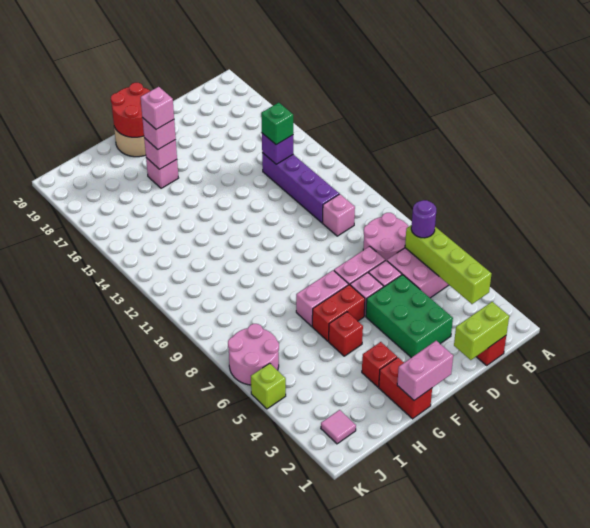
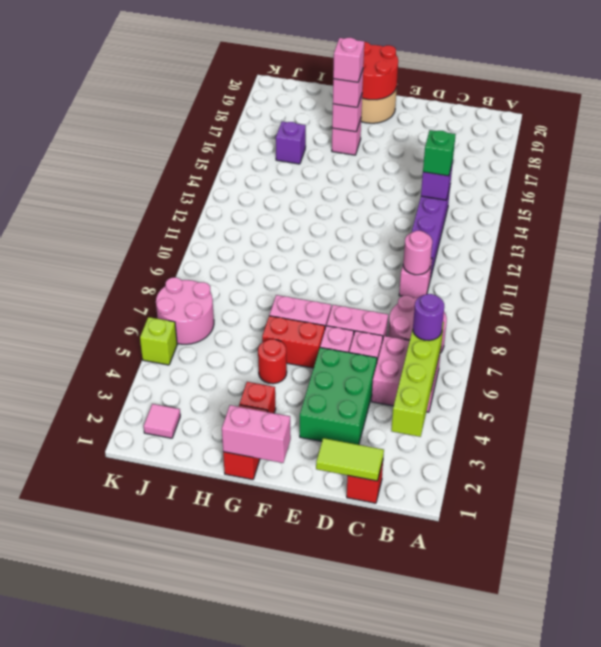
lime 1x2 brick [454,302,509,360] -> lime 1x2 tile [316,438,384,481]
none -> pink 1x1 round brick [403,231,432,275]
red 1x1 brick [329,312,363,356] -> red 1x1 round brick [258,339,287,384]
none -> purple 1x1 brick [276,122,306,164]

